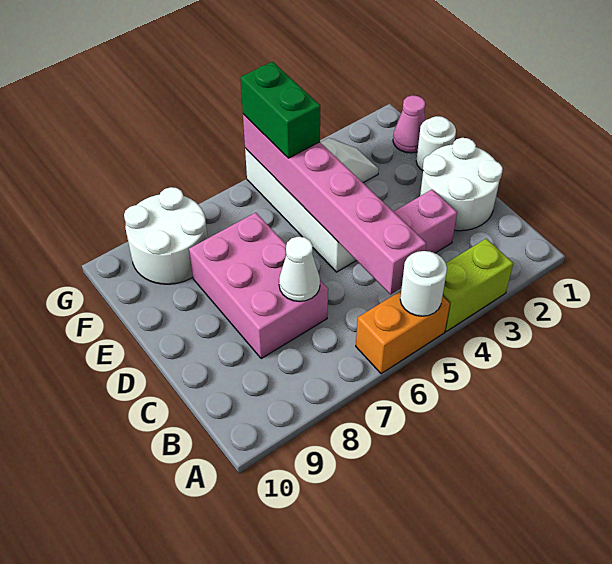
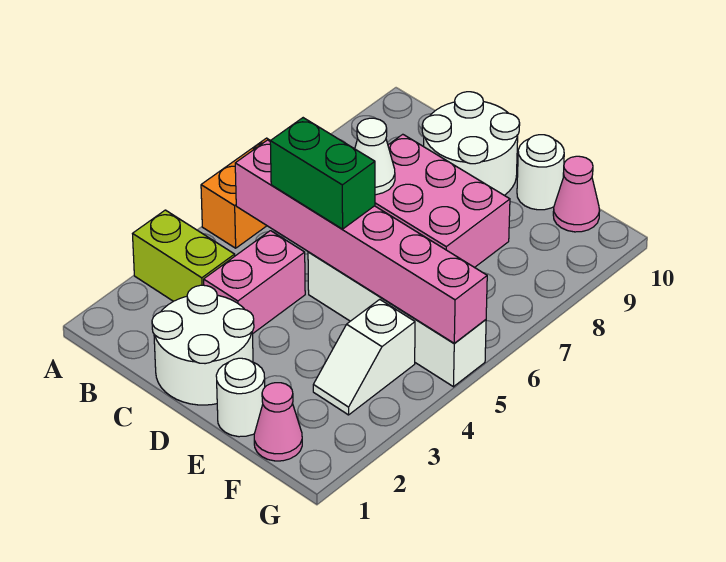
lime 1x2 brick [443,239,513,332] -> lime 1x2 brick turned to [133,210,235,301]
white 1x1 round brick [400,251,447,316] -> white 1x1 round brick moved to [517,135,564,210]
green 1x2 brick [240,62,320,158] -> green 1x2 brick moved to [270,118,375,229]
white 2x2 round brick [124,187,208,284] -> white 2x2 round brick moved to [422,92,520,195]
none -> pink 1x1 cone [553,156,599,232]

